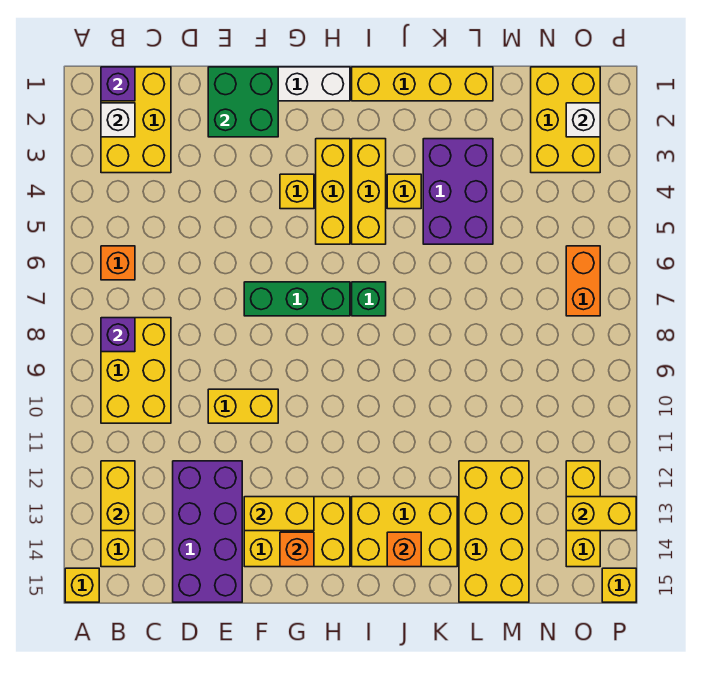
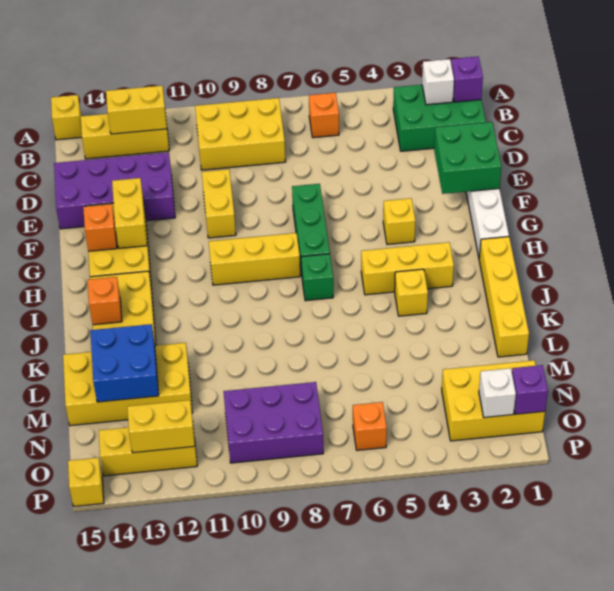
yellow 2x3 brick [101,67,171,173] -> green 2x3 brick [393,85,486,151]
purple 1x1 brick [101,318,135,352] -> purple 1x1 brick moved to [512,365,548,414]
yellow 1x3 brick [316,139,350,244] -> yellow 1x3 brick moved to [209,233,300,285]
purple 2x3 brick [423,139,493,244] -> purple 2x3 brick moved to [223,382,323,463]
none -> blue 2x2 brick [90,324,159,402]
orange 1x2 brick [566,246,600,316] -> orange 1x1 brick [353,402,387,450]
yellow 1x2 brick [566,497,636,531] -> yellow 1x2 brick turned to [127,400,195,453]

